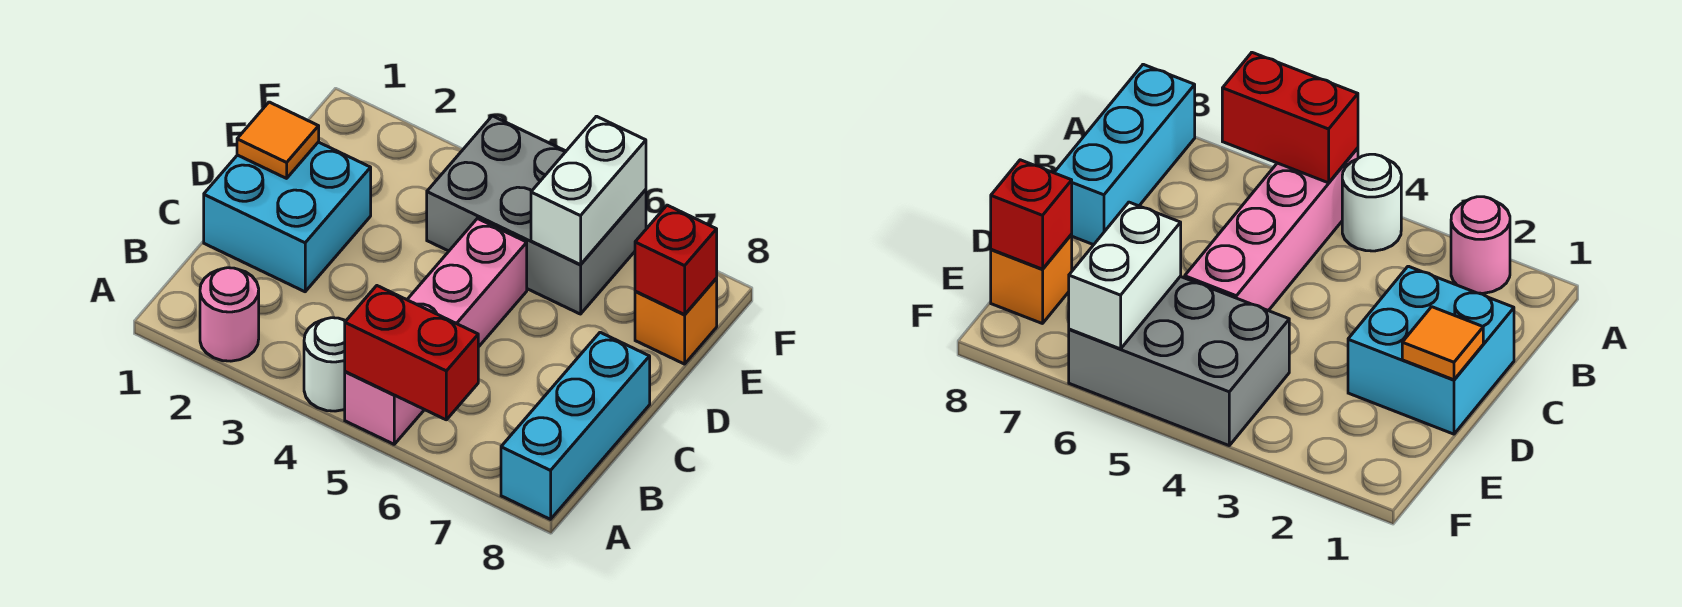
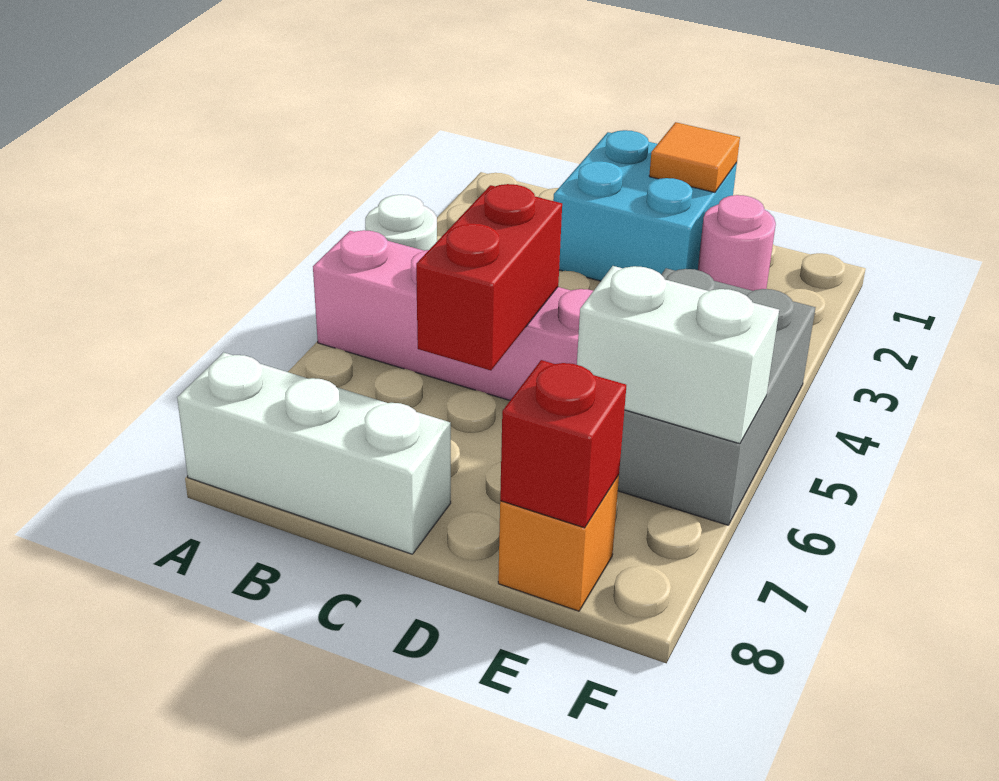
pink 1x1 round brick [200,268,259,361] -> pink 1x1 round brick moved to [698,195,776,291]
red 1x2 brick [345,286,478,420] -> red 1x2 brick moved to [416,184,562,370]
cyan 1x3 brick [501,332,650,519] -> white 1x3 brick [177,352,451,554]

